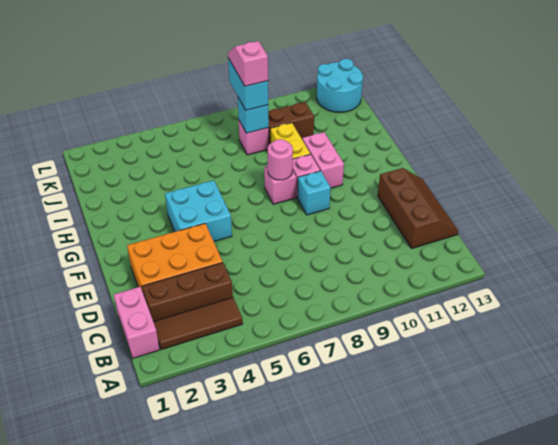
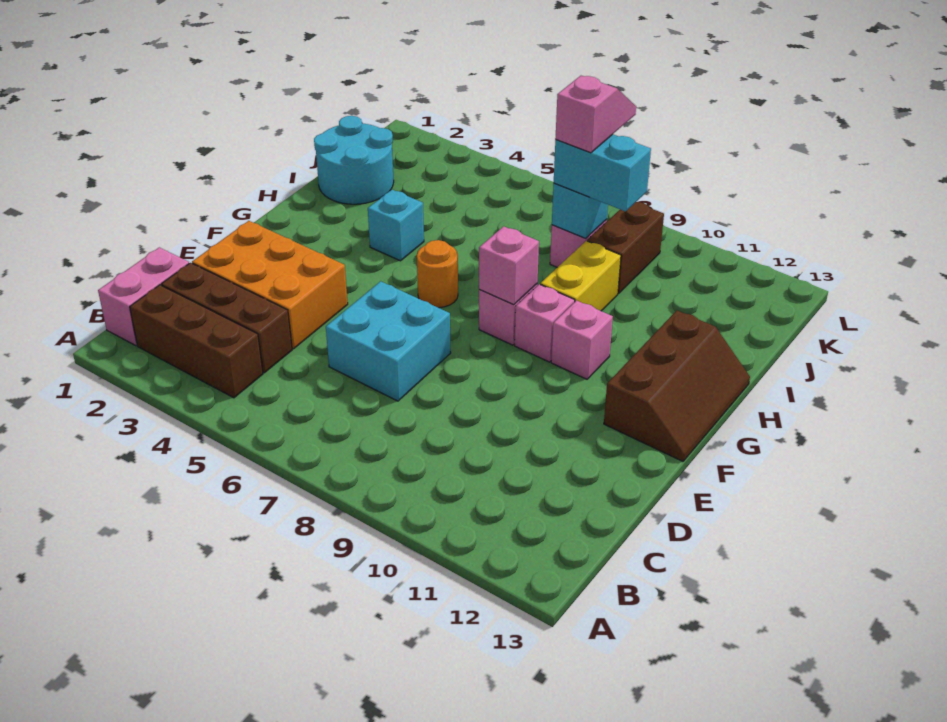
brown 1x3 tile [153,298,243,350] -> brown 1x3 brick [130,285,263,398]
brown 2x3 slope [378,168,458,249] -> brown 2x3 slope moved to [604,311,750,461]
cyan 2x2 brick [165,180,232,241] -> cyan 2x2 brick moved to [326,281,451,401]
cyan 1x1 brick [297,171,331,215] -> cyan 1x1 brick moved to [368,190,424,261]
none -> orange 1x1 round brick [417,240,458,308]
pink 1x1 round brick [268,139,293,180] -> pink 1x1 brick [479,226,539,305]
pink 1x2 brick [302,132,344,188] -> pink 1x1 brick [551,301,613,379]
cyan 1x2 brick [228,58,268,110] -> cyan 1x2 brick turned to [554,134,651,211]
brown 1x2 brick [268,102,314,144] -> brown 1x2 brick turned to [587,202,664,293]
cyan 2x2 round brick [317,59,363,112] -> cyan 2x2 round brick moved to [314,116,394,204]

